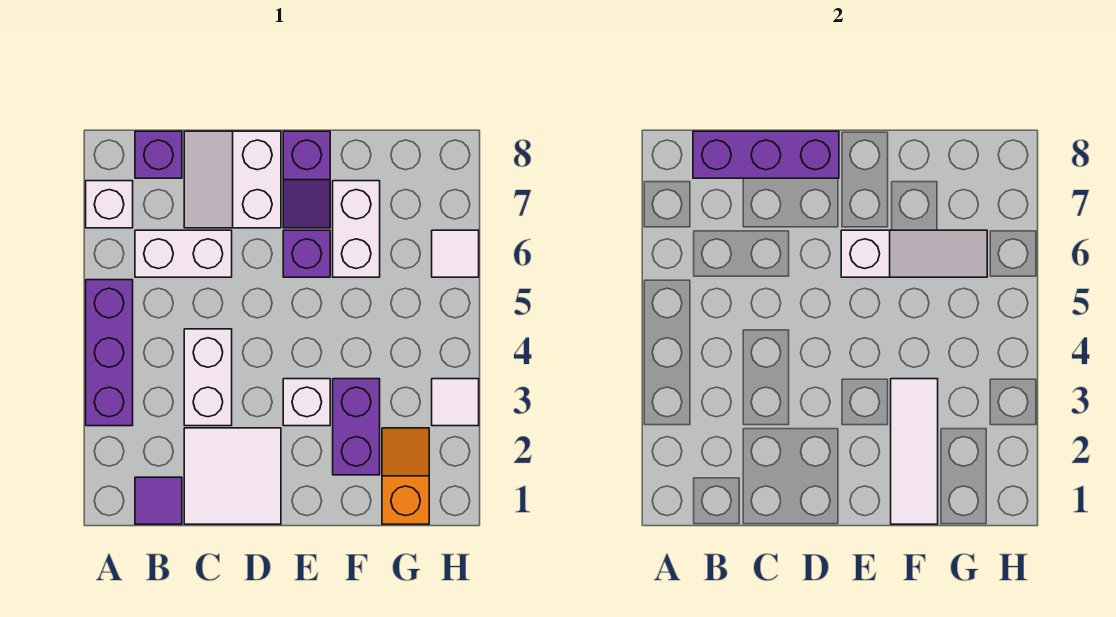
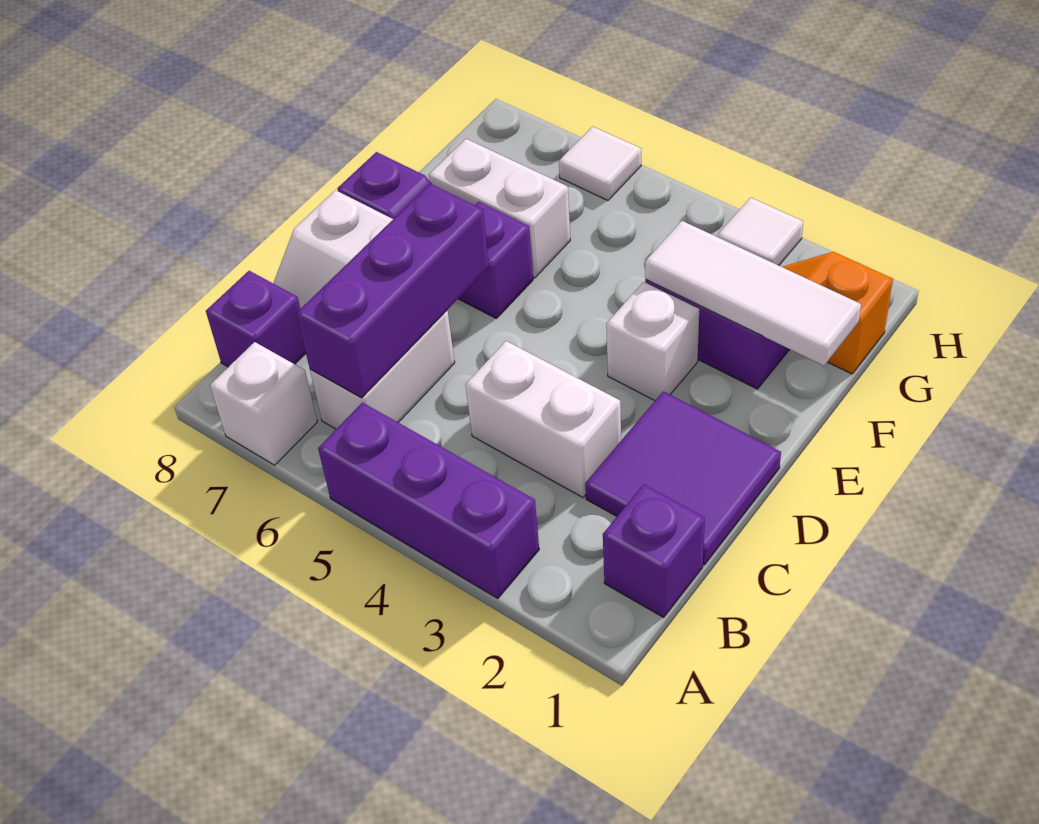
purple 1x1 tile [135,477,182,524] -> purple 1x1 brick [603,485,705,617]
purple 1x3 brick [693,131,839,178] -> purple 1x3 brick moved to [296,184,489,398]
white 2x2 tile [184,428,281,524] -> purple 2x2 tile [585,391,781,565]
white 1x3 slope [841,230,987,277] -> none

